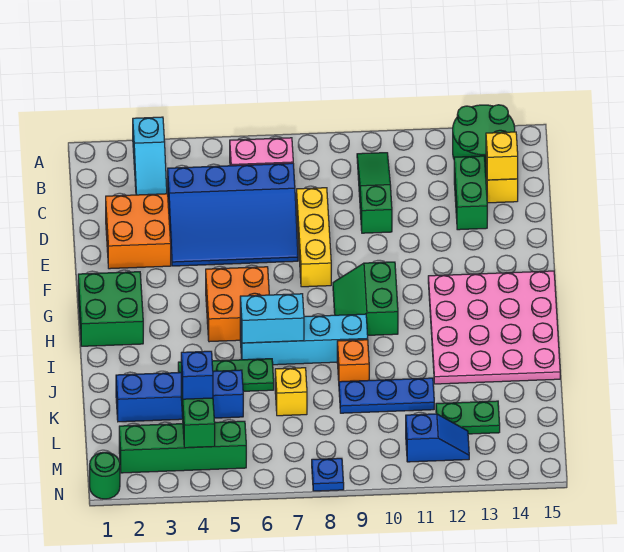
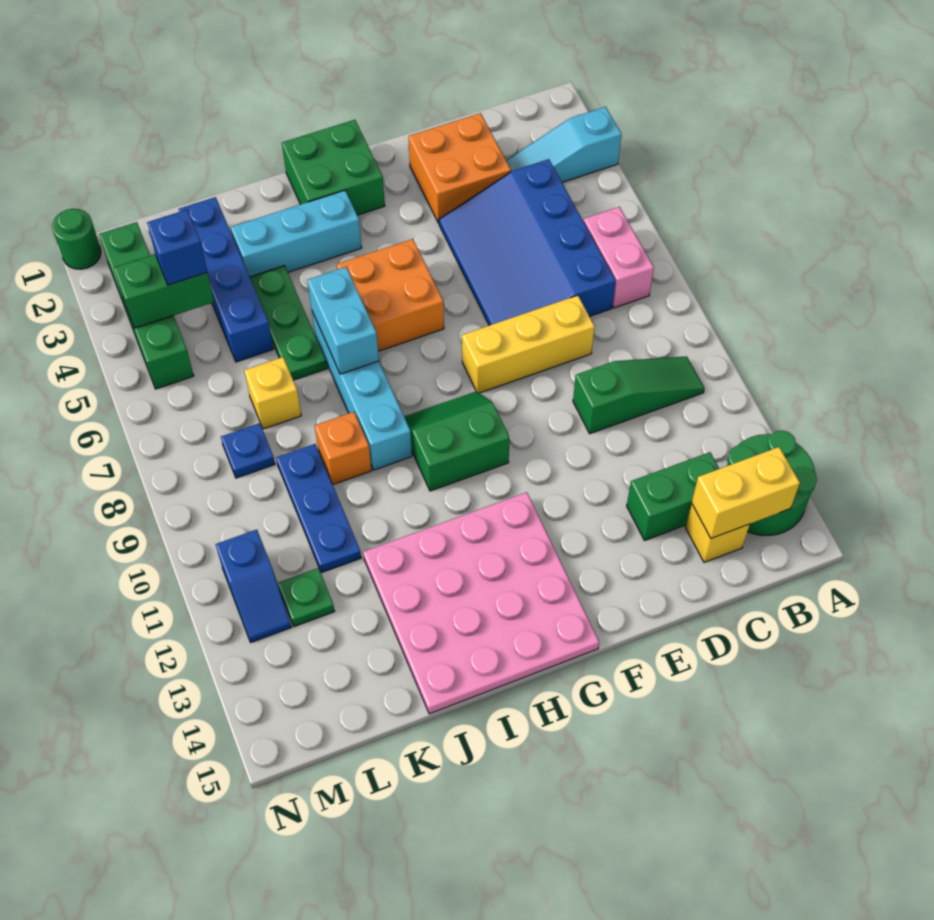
yellow 1x1 brick [486,132,518,180] -> yellow 1x2 brick [692,447,800,538]
none -> cyan 1x3 brick [231,190,362,277]
green 1x2 plate [436,401,500,434] -> green 1x1 plate [278,568,335,627]
blue 1x1 plate [312,458,344,491] -> blue 1x1 plate moved to [221,423,275,478]

